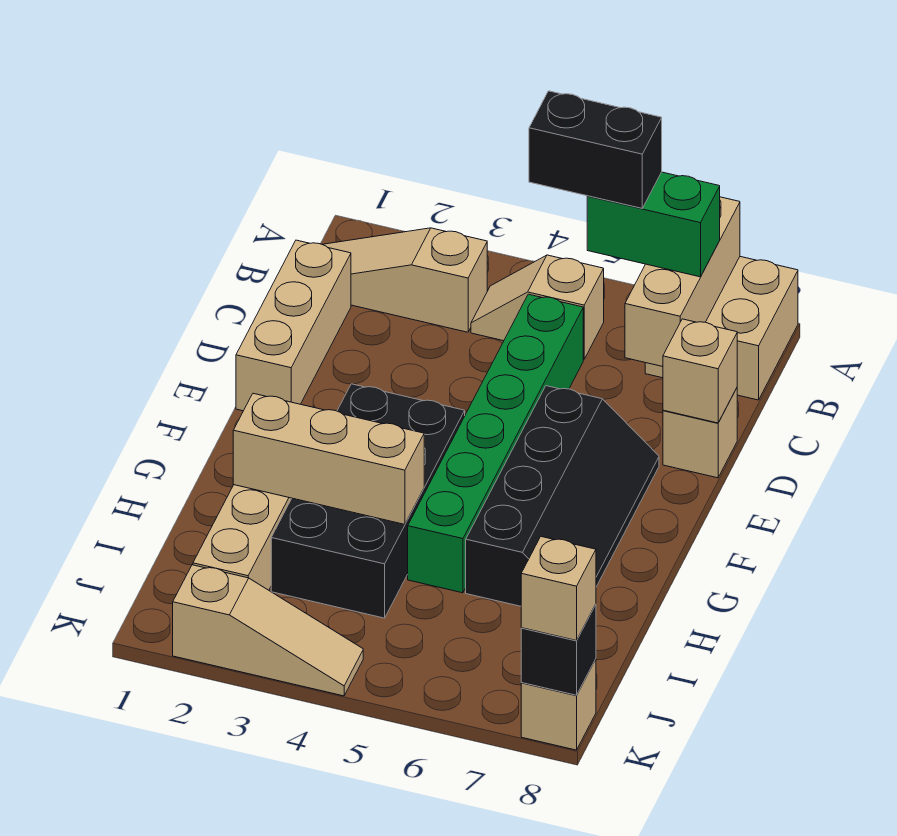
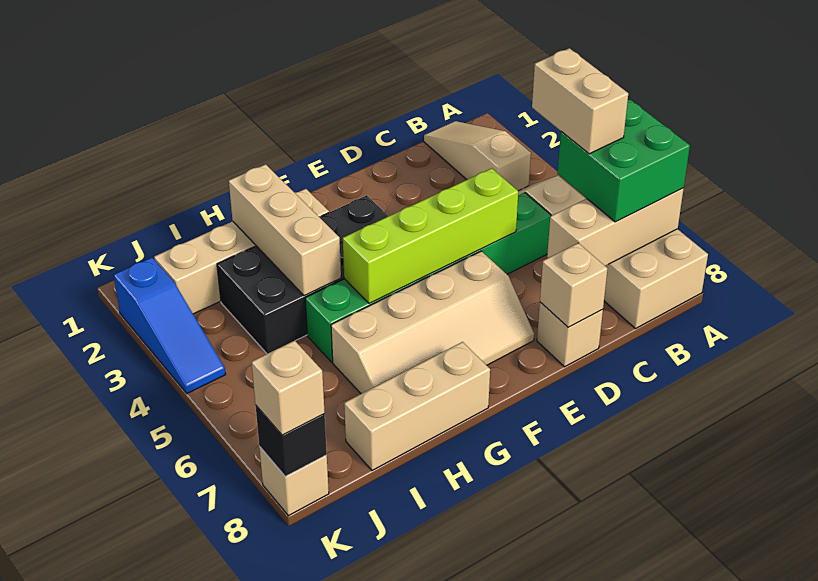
black 1x2 brick [529,91,662,208] -> tan 1x2 brick [532,48,628,154]
green 1x2 brick [587,172,720,277] -> green 2x2 brick [557,100,690,222]
tan 1x3 brick [236,240,351,411] -> tan 1x3 brick moved to [344,342,490,470]
none -> lime 1x4 brick [343,168,518,303]
black 2x4 slope [466,386,659,606] -> tan 2x4 slope [331,251,534,394]
tan 1x3 slope [173,565,363,696] -> blue 1x3 slope [114,258,226,393]

